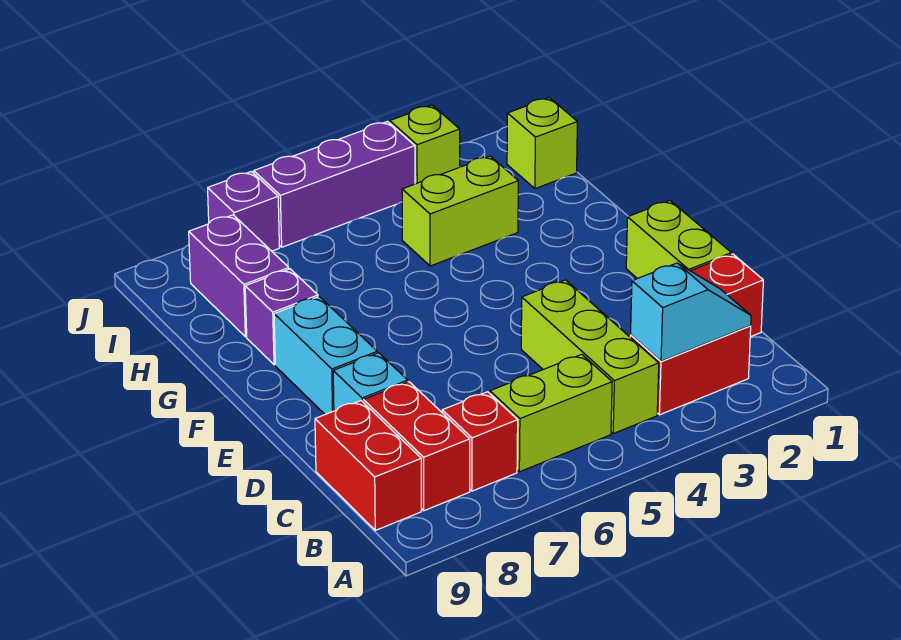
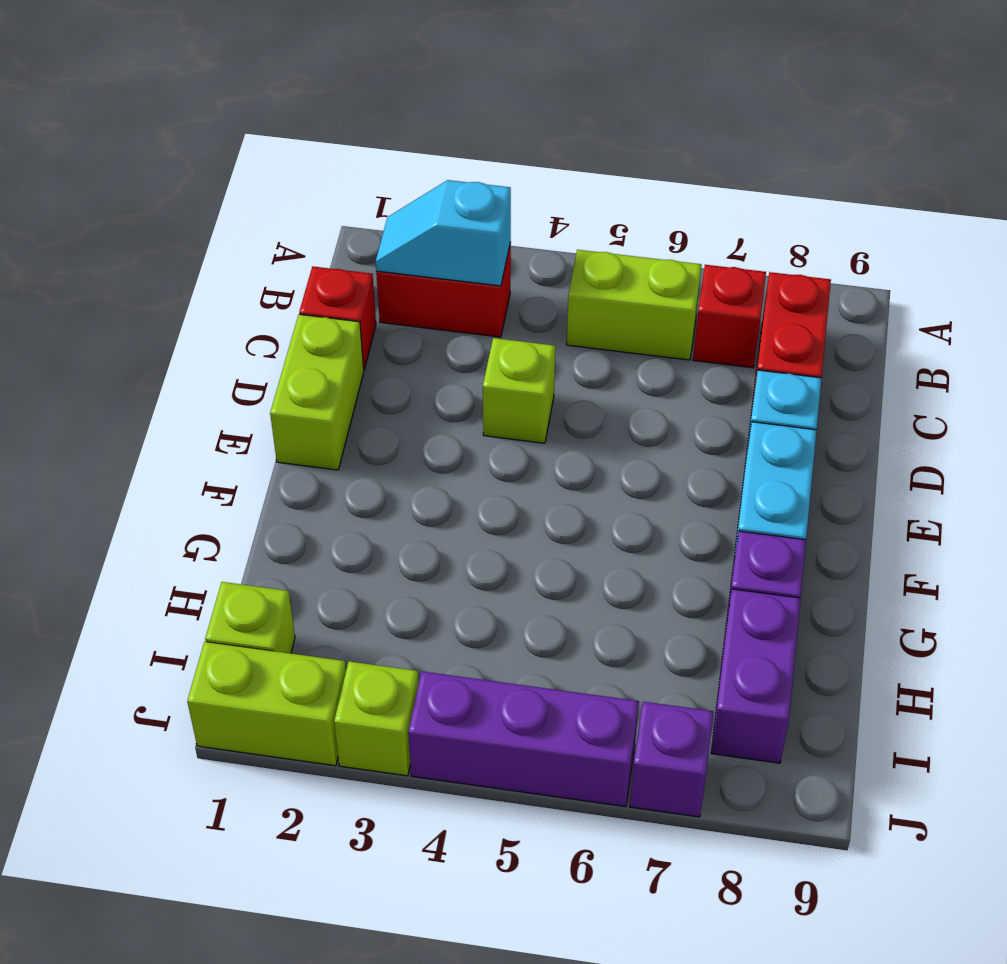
lime 1x3 brick [521,280,659,434] -> lime 1x1 brick [483,338,555,443]
red 1x2 brick [315,401,421,530] -> none
lime 1x2 brick [402,156,518,266] -> lime 1x2 brick moved to [187,642,346,766]

